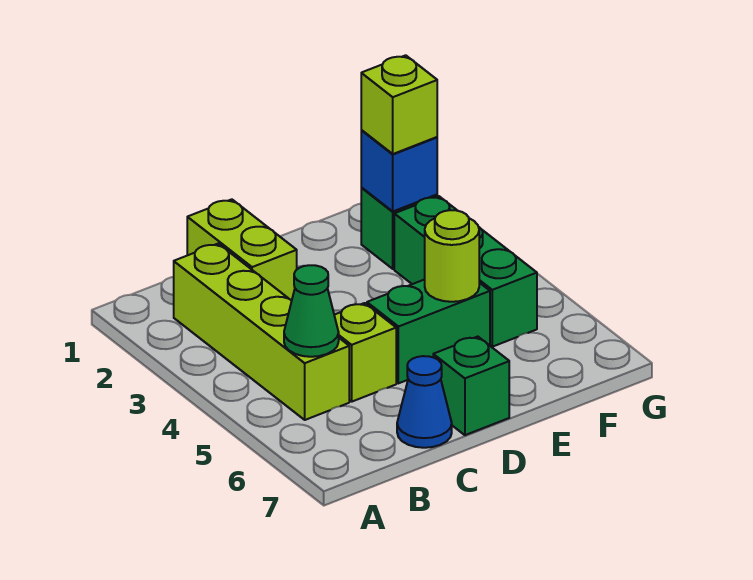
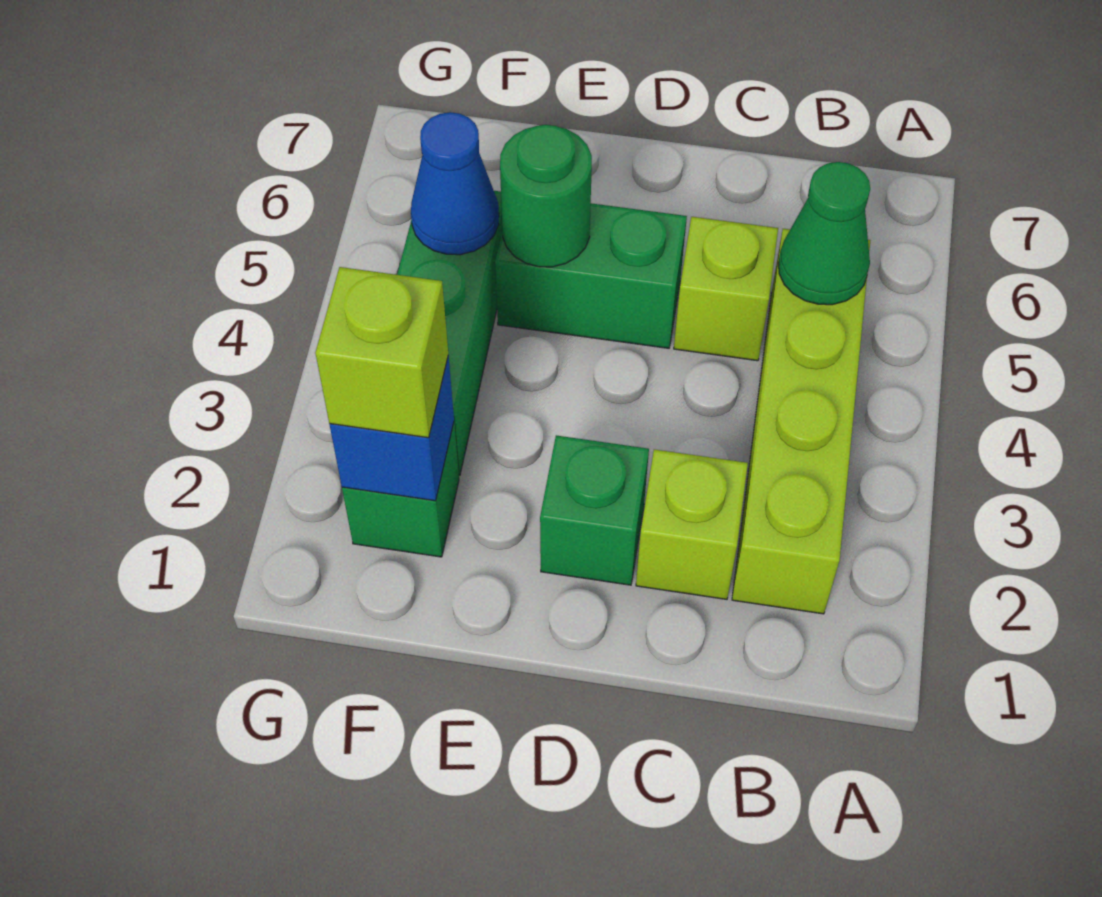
lime 1x2 brick [187,199,297,300] -> lime 1x1 brick [636,449,748,599]
blue 1x1 cone [397,356,452,448] -> blue 1x1 cone moved to [411,112,499,255]
green 1x1 brick [433,337,509,435] -> green 1x1 brick moved to [540,435,649,585]
lime 1x1 round brick [425,210,479,302] -> green 1x1 round brick [500,125,592,267]

